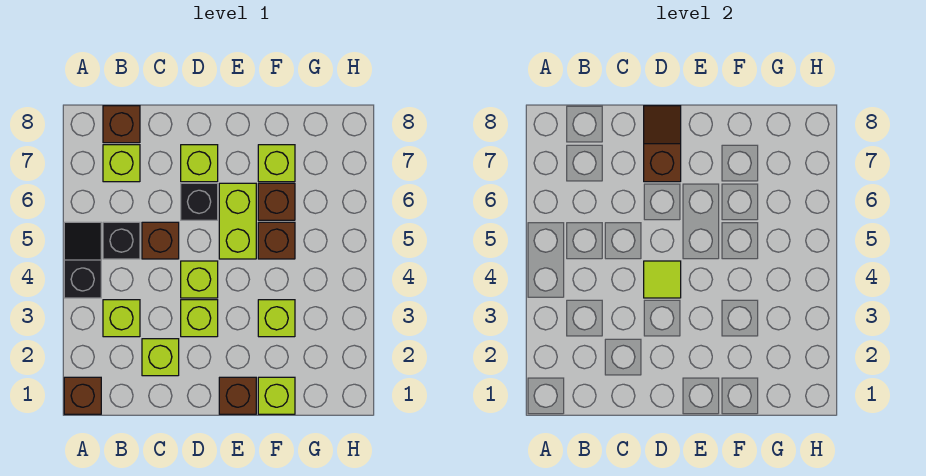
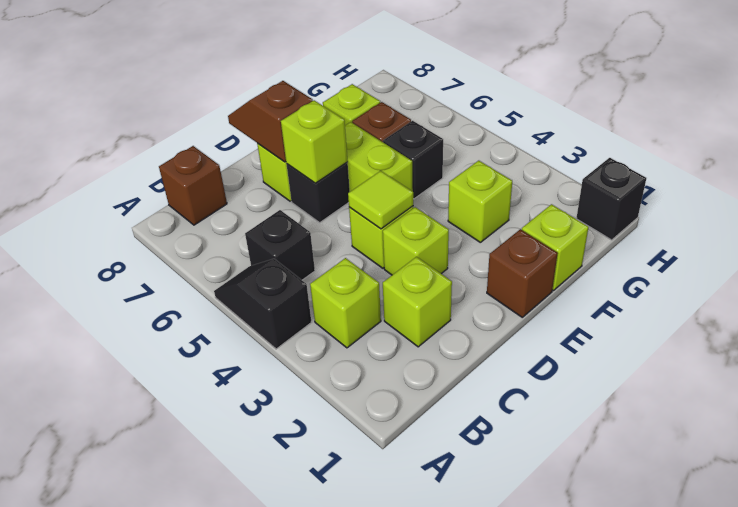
brown 1x1 brick [64,377,101,414] -> none
lime 1x1 brick [103,145,140,182] -> lime 1x1 brick moved to [281,100,348,183]
brown 1x1 brick [142,222,179,259] -> none
brown 1x1 brick [258,222,295,259] -> black 1x1 brick [383,121,443,199]
none -> black 1x1 brick [576,158,646,240]

